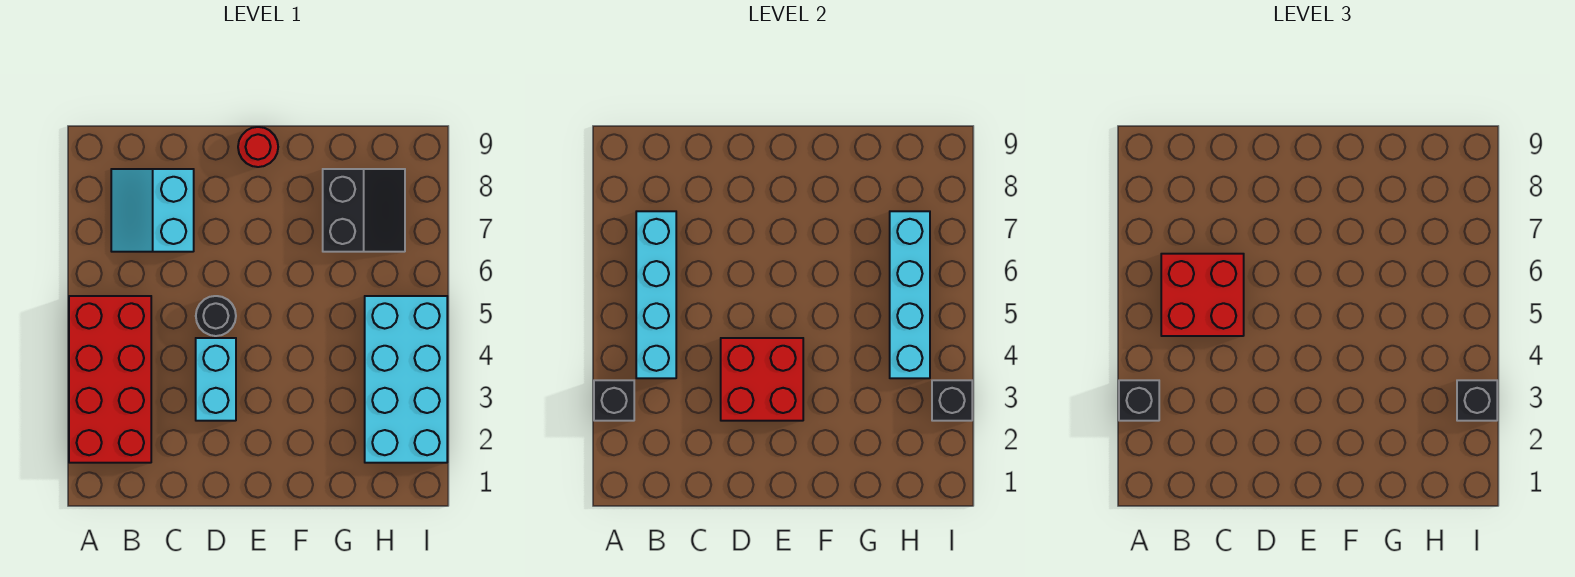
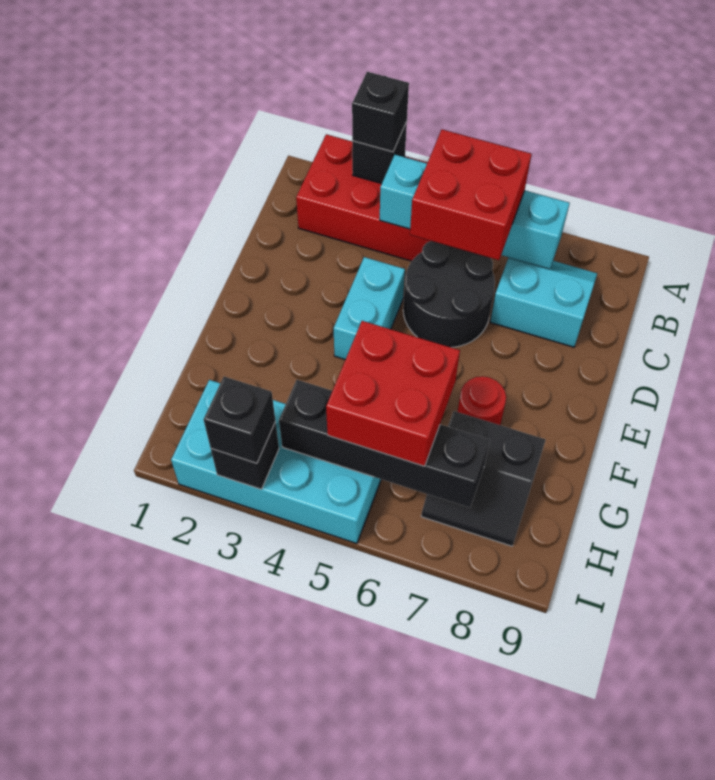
cyan 1x2 brick [196,338,236,421] -> cyan 1x2 brick turned to [334,257,405,360]
red 2x2 brick [721,338,803,421] -> red 2x2 brick moved to [326,321,460,466]
black 1x1 round brick [196,296,236,336] -> black 2x2 round brick [403,241,495,347]
red 1x1 round brick [238,127,278,167] -> red 1x1 round brick moved to [458,376,506,425]
cyan 1x4 brick [890,211,930,378] -> black 1x4 brick [279,380,490,508]

